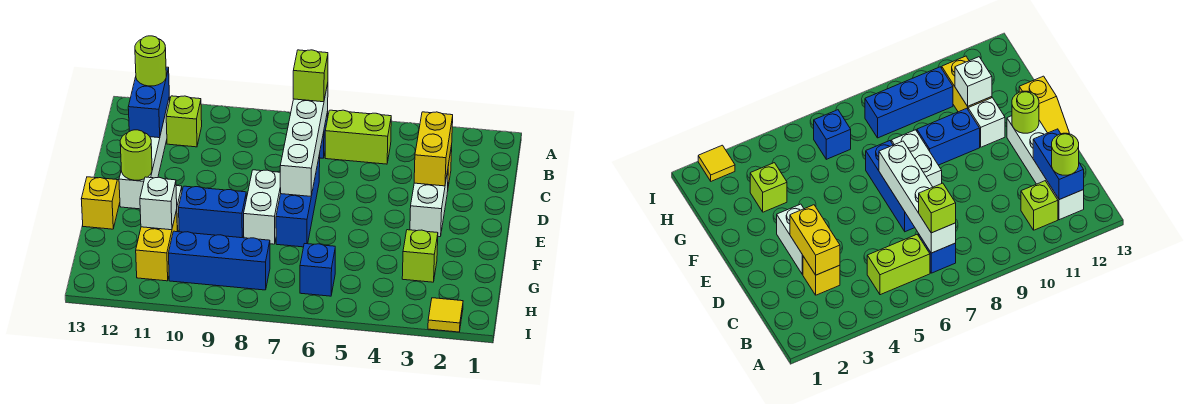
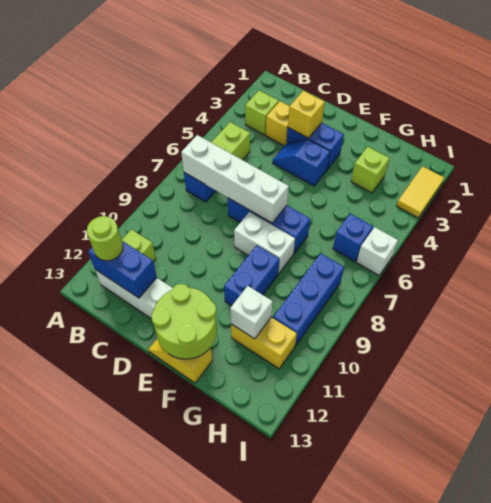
lime 1x1 brick [293,50,328,102] -> lime 1x1 brick moved to [245,90,279,135]
yellow 1x2 brick [414,112,453,186] -> yellow 1x1 brick [288,91,325,138]
white 1x2 brick [410,171,448,237] -> blue 1x2 brick [287,123,344,169]
none -> blue 1x2 slope [272,140,330,186]
lime 1x1 round brick [120,130,152,180] -> lime 2x2 round brick [151,284,217,359]
white 1x1 brick [968,98,1005,147] -> white 1x1 brick moved to [357,227,398,275]
yellow 1x1 tile [428,298,463,332] -> yellow 1x2 tile [396,166,444,218]

